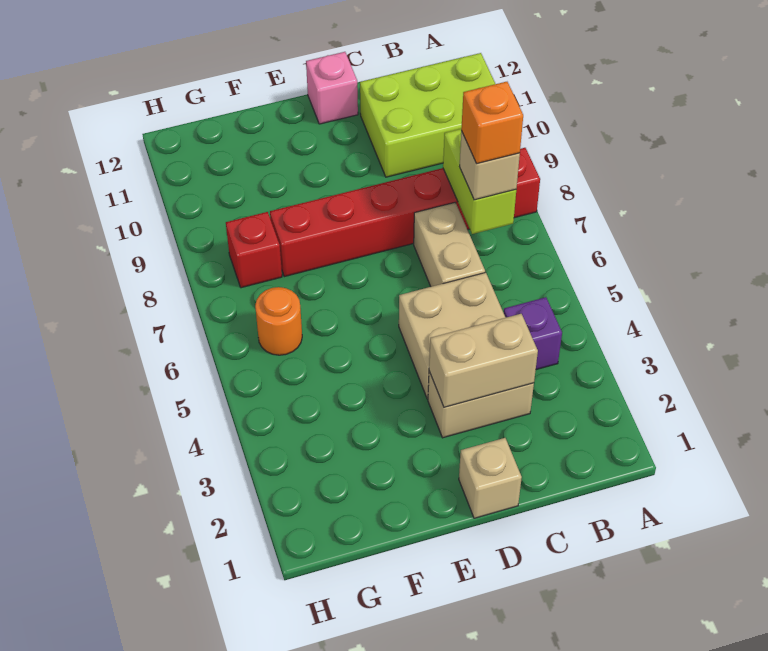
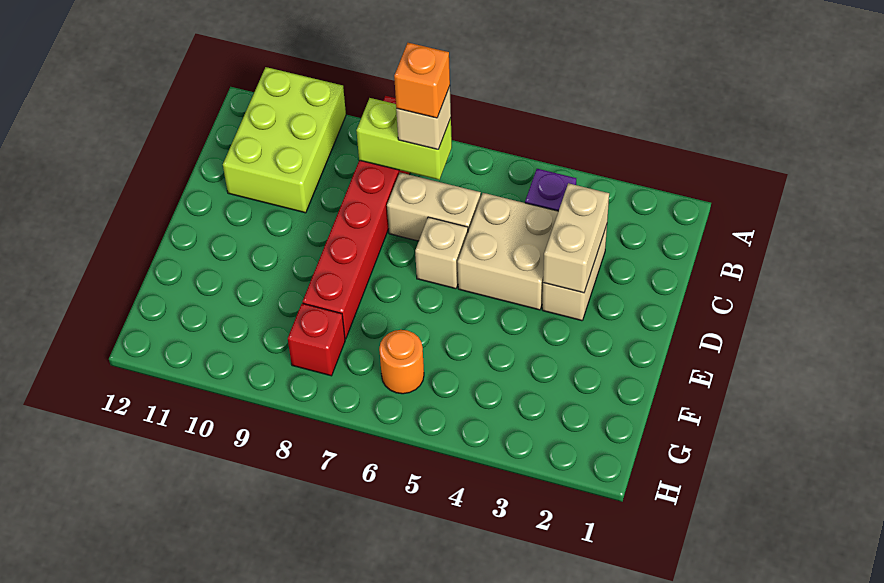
tan 1x1 brick [459,438,522,518] -> tan 1x1 brick moved to [415,217,468,289]
pink 1x1 brick [306,52,358,124] -> none

